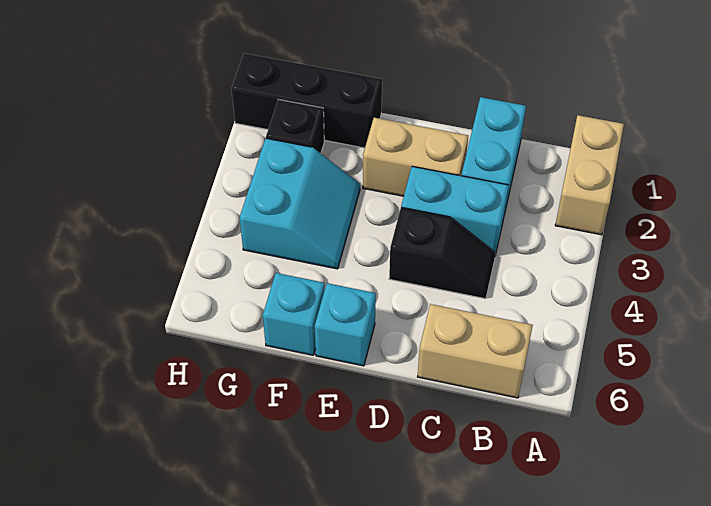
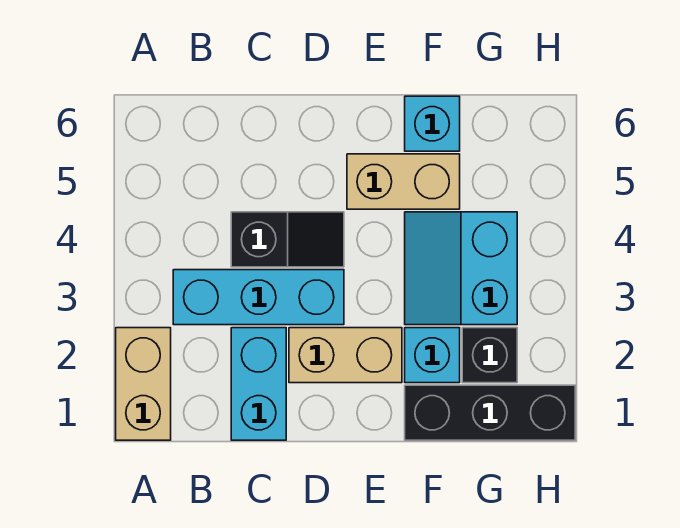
tan 1x2 brick [418,304,533,398] -> tan 1x2 brick moved to [347,154,460,209]
cyan 1x2 brick [401,166,509,255] -> cyan 1x3 brick [173,270,344,325]
black 1x2 slope [389,207,496,299] -> black 1x2 slope turned to [231,212,344,267]
cyan 1x1 brick [315,283,376,366] -> cyan 1x1 brick moved to [405,328,460,383]

